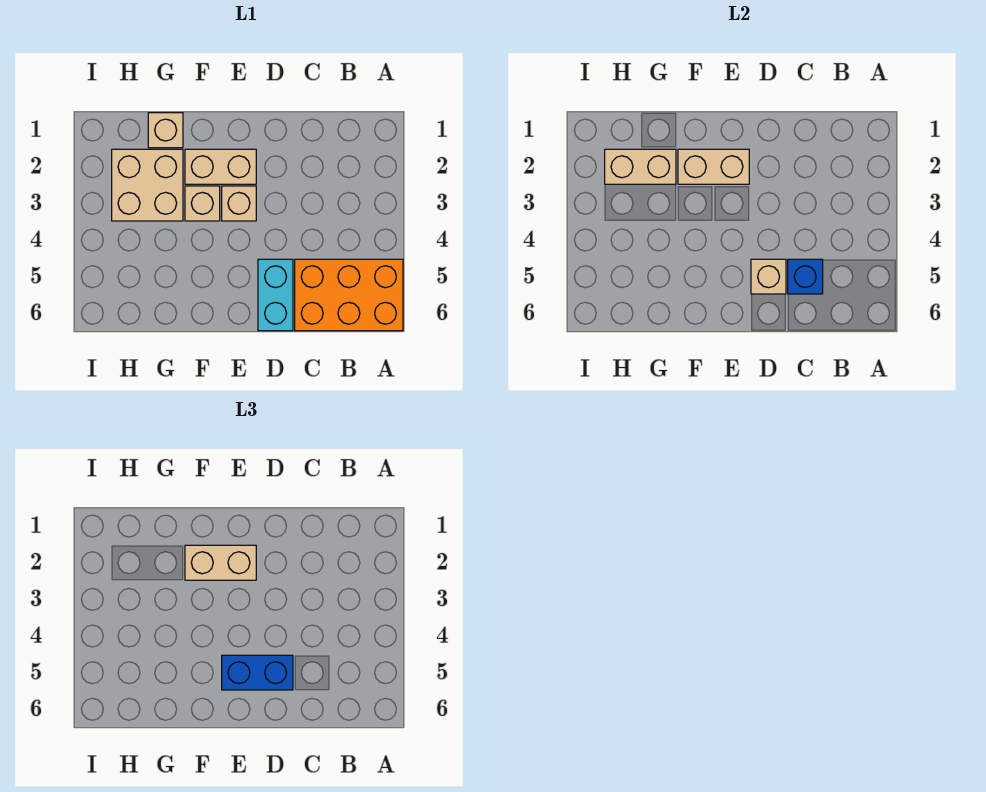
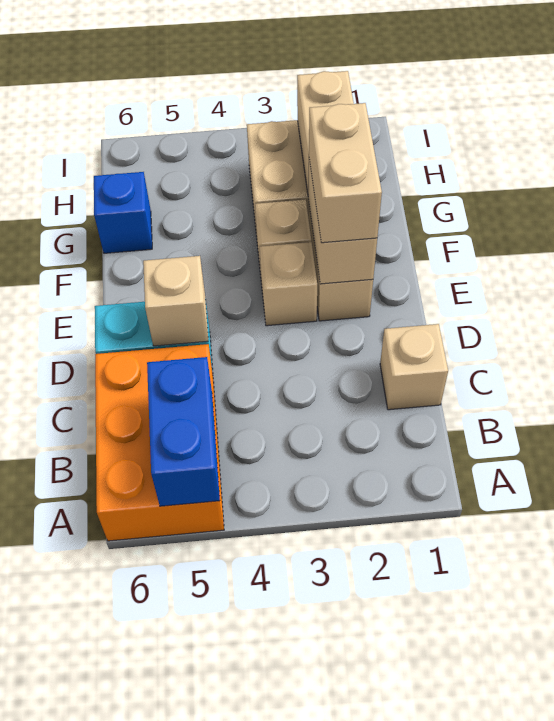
blue 1x1 brick [788,259,823,294] -> blue 1x1 brick moved to [94,172,152,253]
blue 1x2 brick [222,655,293,690] -> blue 1x2 brick moved to [147,357,220,506]
tan 1x1 brick [148,113,183,148] -> tan 1x1 brick moved to [380,324,448,410]

